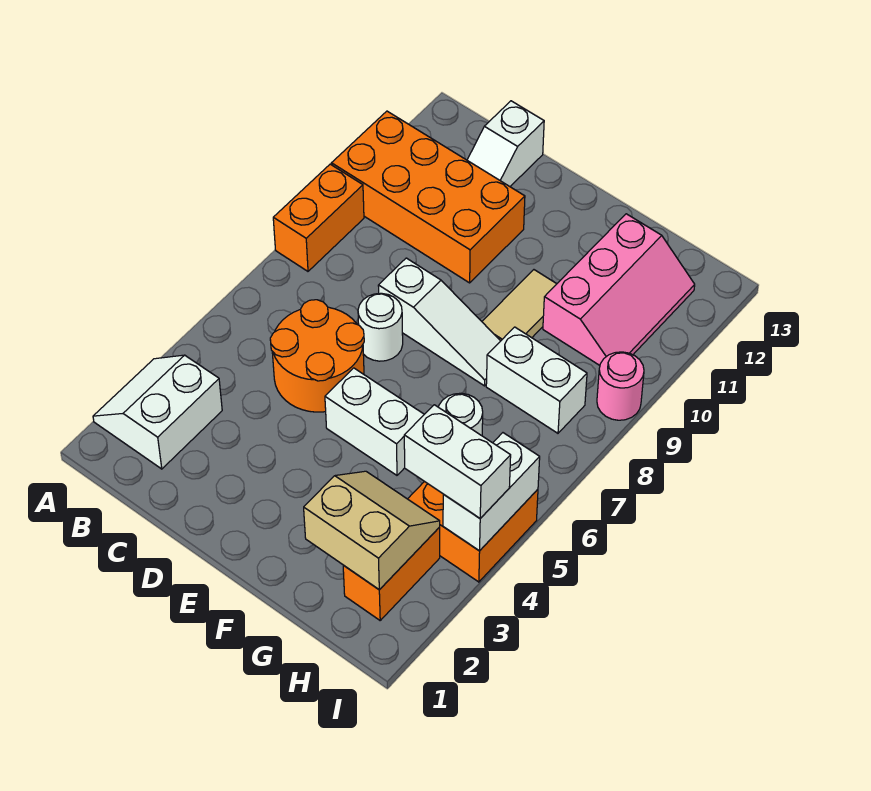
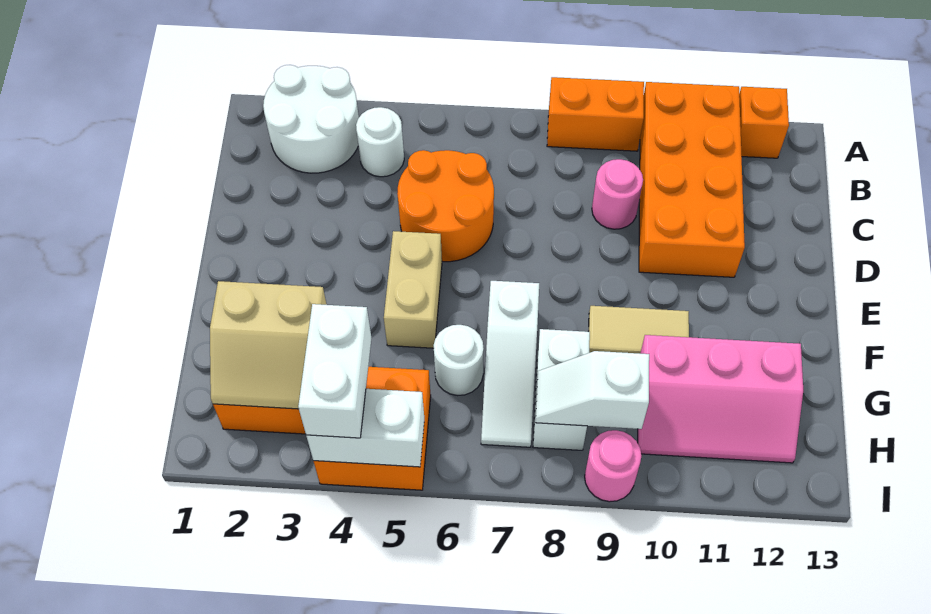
white 2x2 slope [93,355,222,469] -> white 2x2 round brick [263,65,359,173]
none -> orange 1x1 brick [739,87,789,158]
none -> pink 1x1 round brick [592,159,643,229]
white 1x2 slope [467,101,544,186] -> white 1x2 slope moved to [536,351,649,429]
white 1x1 round brick [358,293,403,361] -> white 1x1 round brick moved to [356,107,404,177]
white 1x3 slope [378,258,500,386] -> white 1x3 slope moved to [481,281,539,447]
white 1x2 brick [325,368,424,475] -> tan 1x2 brick [384,231,442,348]
tan 2x2 slope [304,471,440,590] -> tan 2x2 slope turned to [210,281,327,409]

